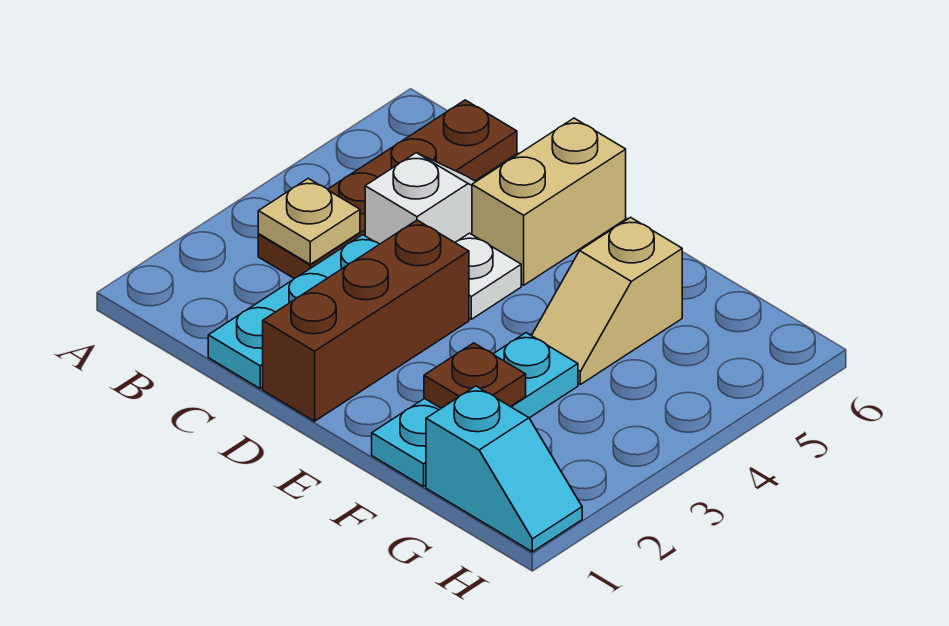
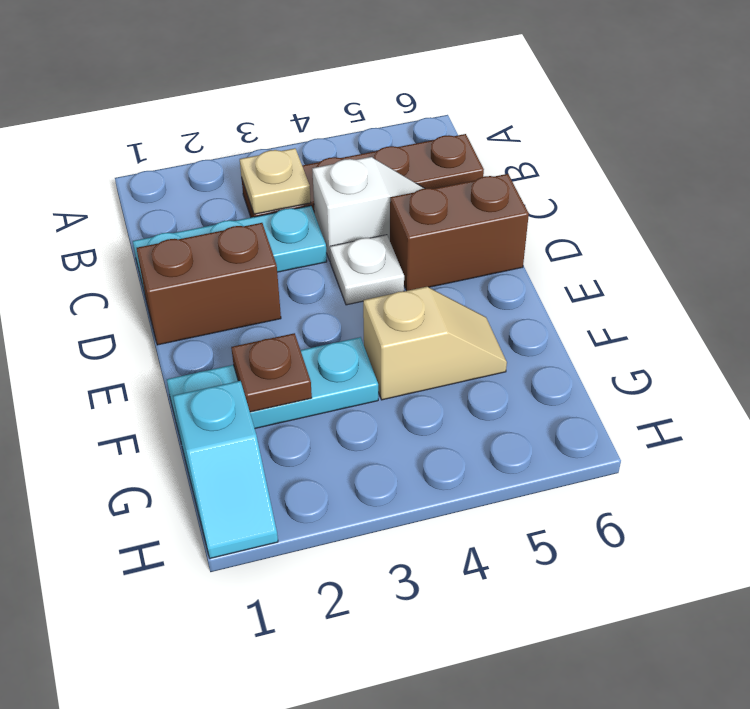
brown 1x3 brick [263,220,469,421] -> brown 1x2 brick [137,223,281,345]
tan 1x2 brick [472,118,626,285] -> brown 1x2 brick [390,174,529,291]
tan 1x2 slope [531,217,682,384] -> tan 1x2 slope turned to [363,287,507,400]

